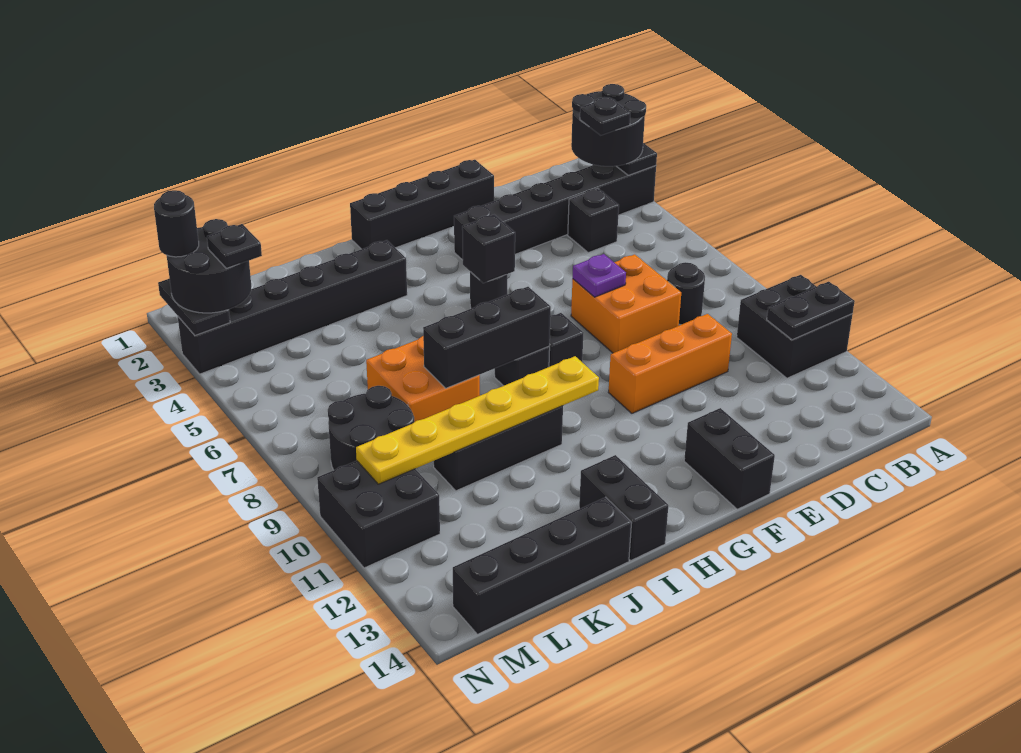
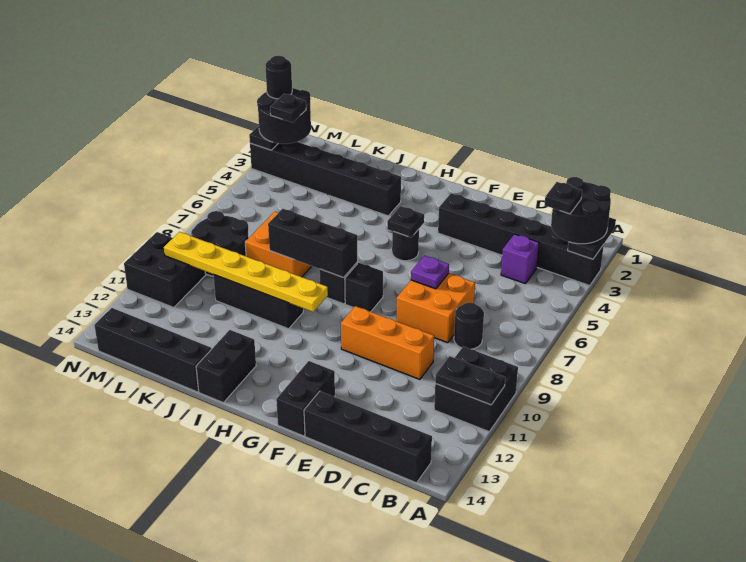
black 1x1 brick [568,188,619,253] -> purple 1x1 brick [501,234,539,284]
black 1x4 brick [350,160,494,249] -> black 1x4 brick moved to [304,391,432,483]
black 1x1 brick [462,215,515,283] -> black 1x1 plate [387,206,424,237]

